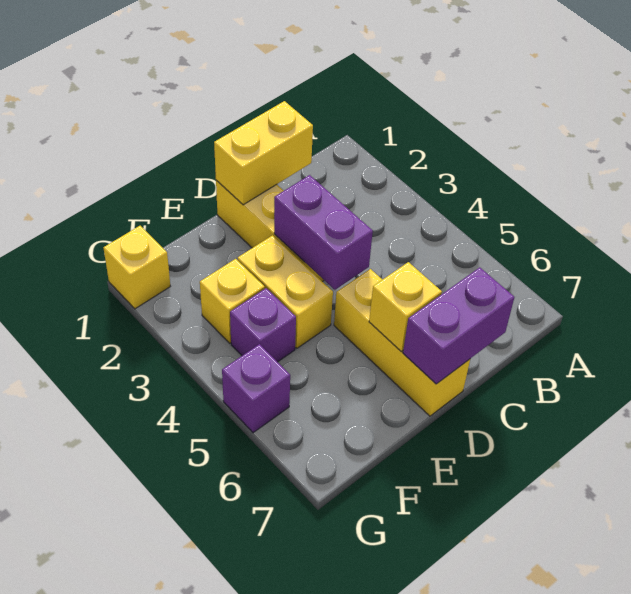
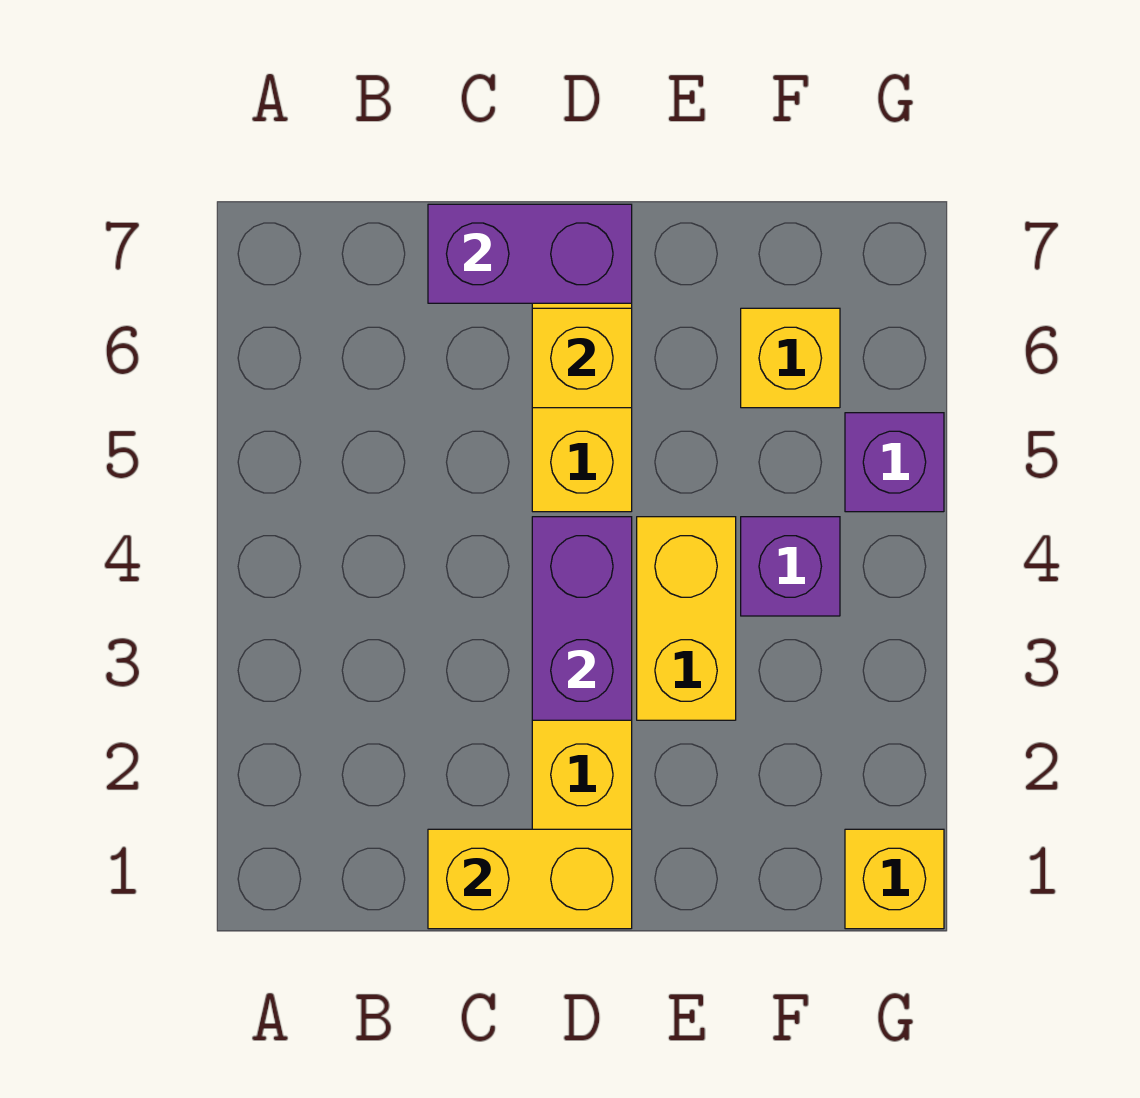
yellow 1x1 brick [200,259,265,343] -> yellow 1x1 brick moved to [741,308,840,408]

